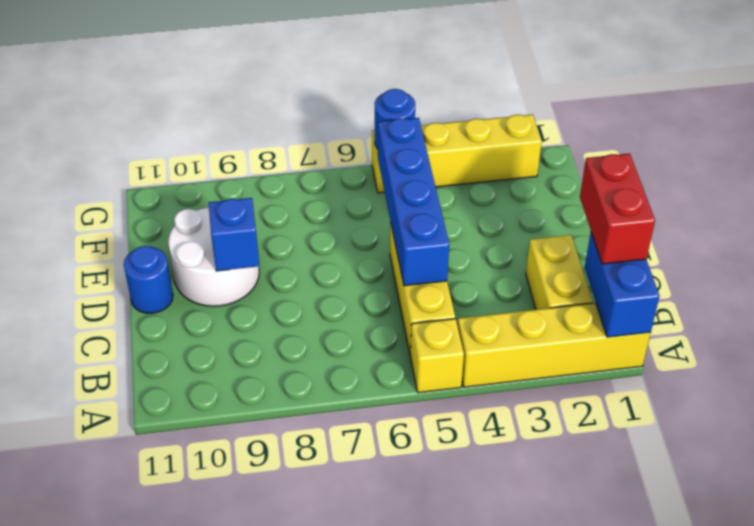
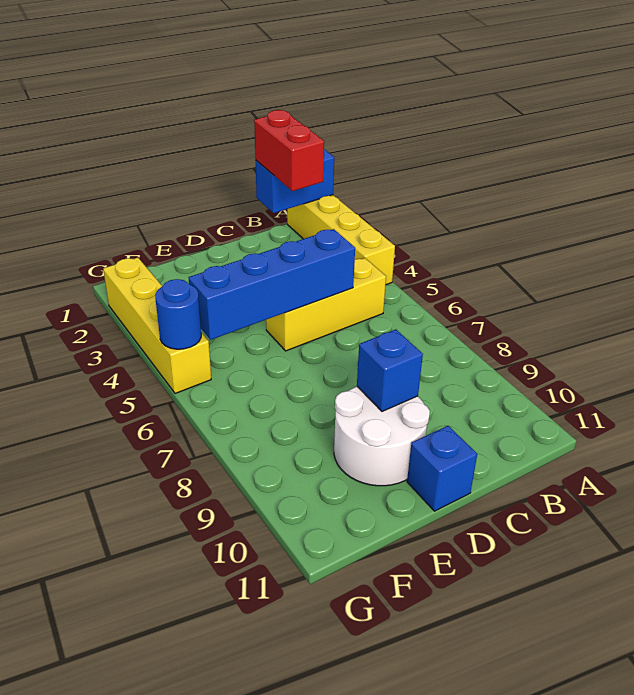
yellow 1x1 brick [410,319,464,393] -> none
red 1x2 brick [580,154,655,264] -> red 1x2 brick turned to [254,110,324,191]
yellow 1x2 brick [526,235,593,310] -> none
blue 1x1 round brick [124,246,173,313] -> blue 1x1 brick [407,426,477,511]

